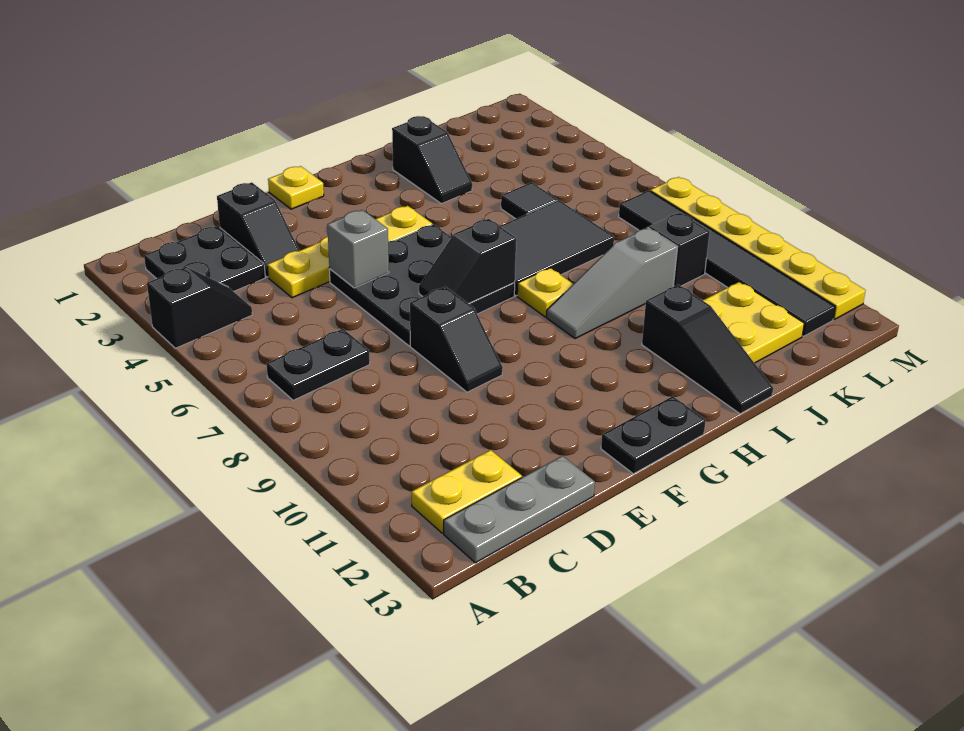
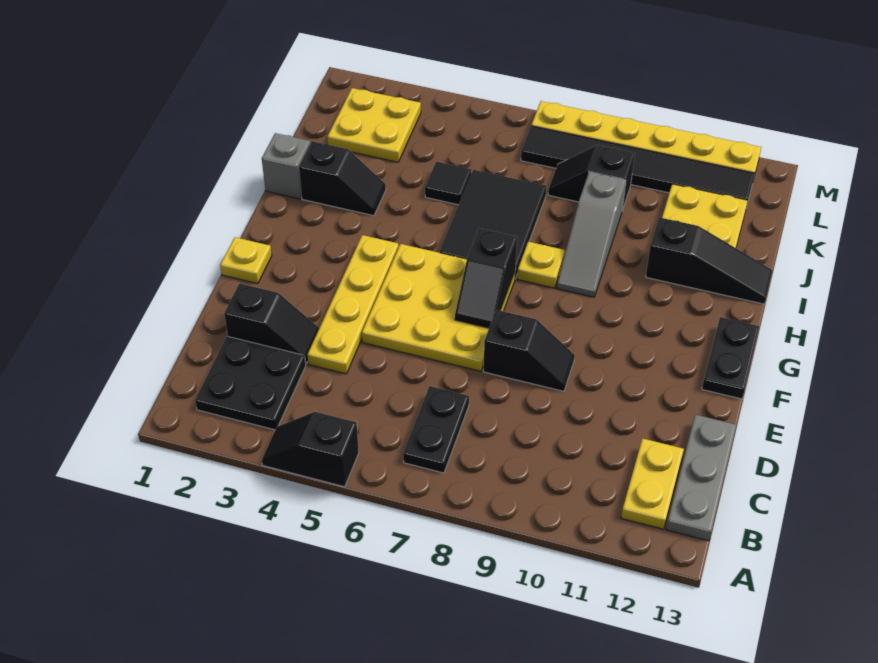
black 1x2 slope [147,267,252,348] -> black 1x2 slope turned to [262,412,359,487]
black 3x3 plate [329,224,515,346] -> yellow 3x3 plate [362,244,515,371]
grey 1x1 brick [327,210,389,288] -> grey 1x1 brick moved to [262,133,310,199]
none -> yellow 2x2 plate [327,88,421,162]

